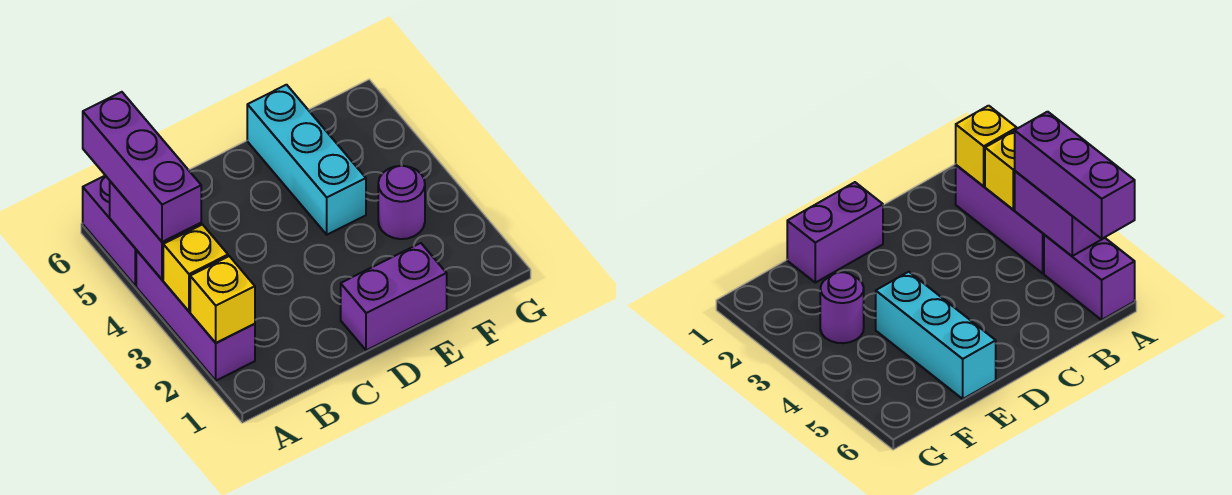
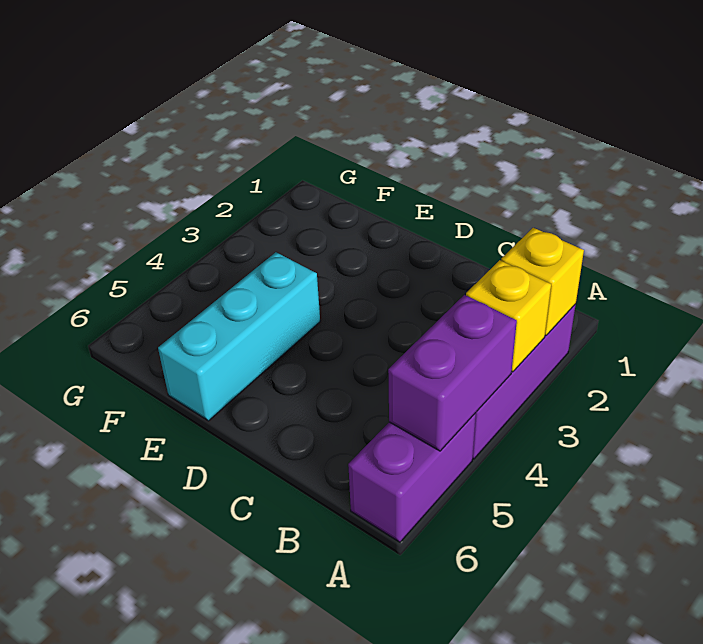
purple 1x3 brick [83,92,201,242] -> none
purple 1x2 brick [341,243,447,350] -> none
purple 1x1 round brick [378,166,425,239] -> none

